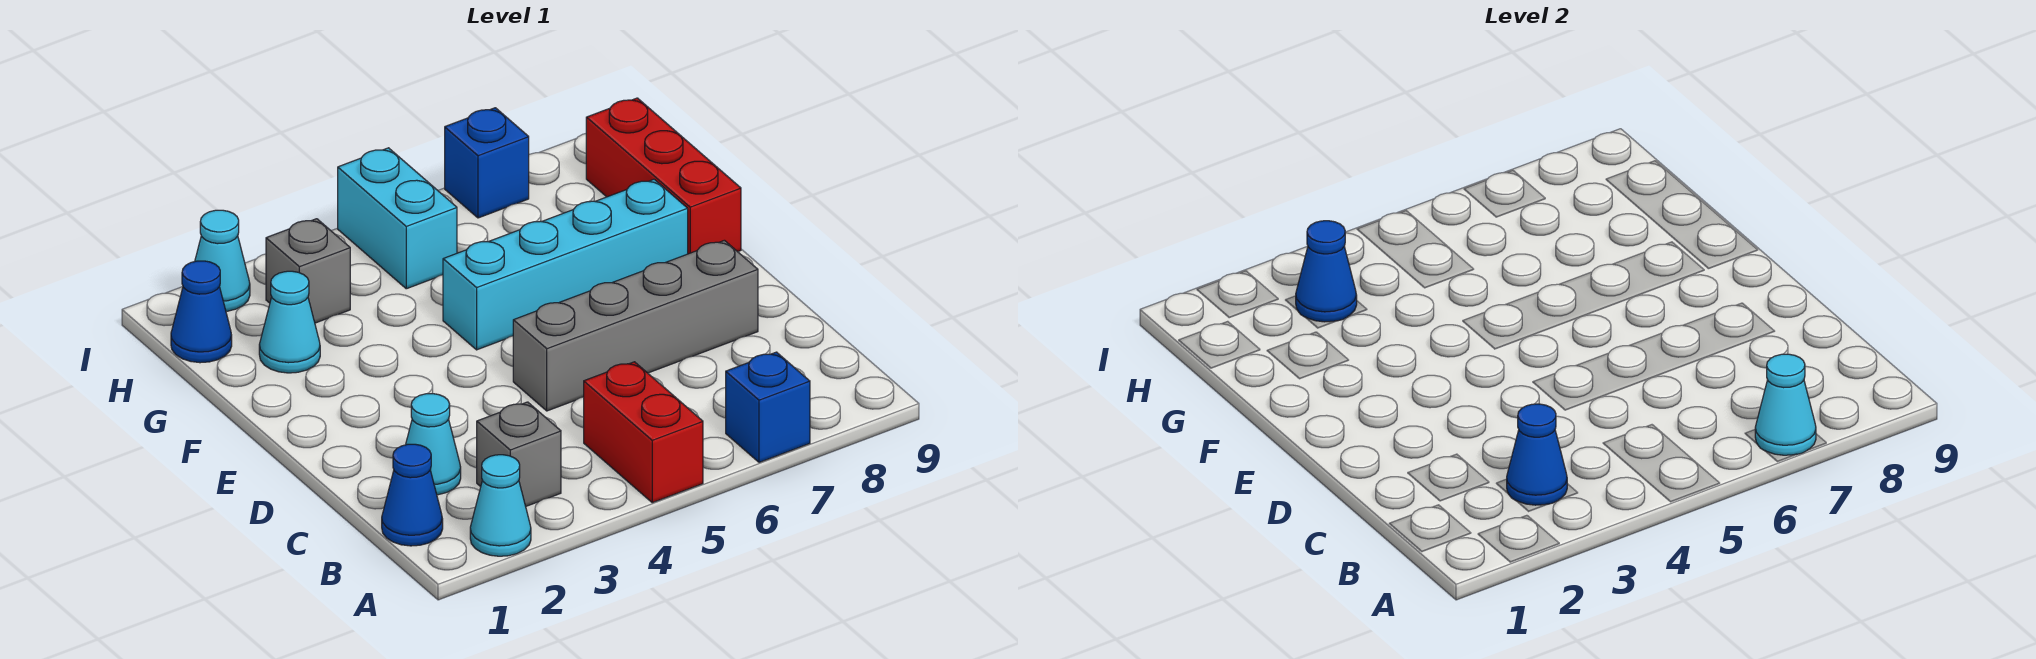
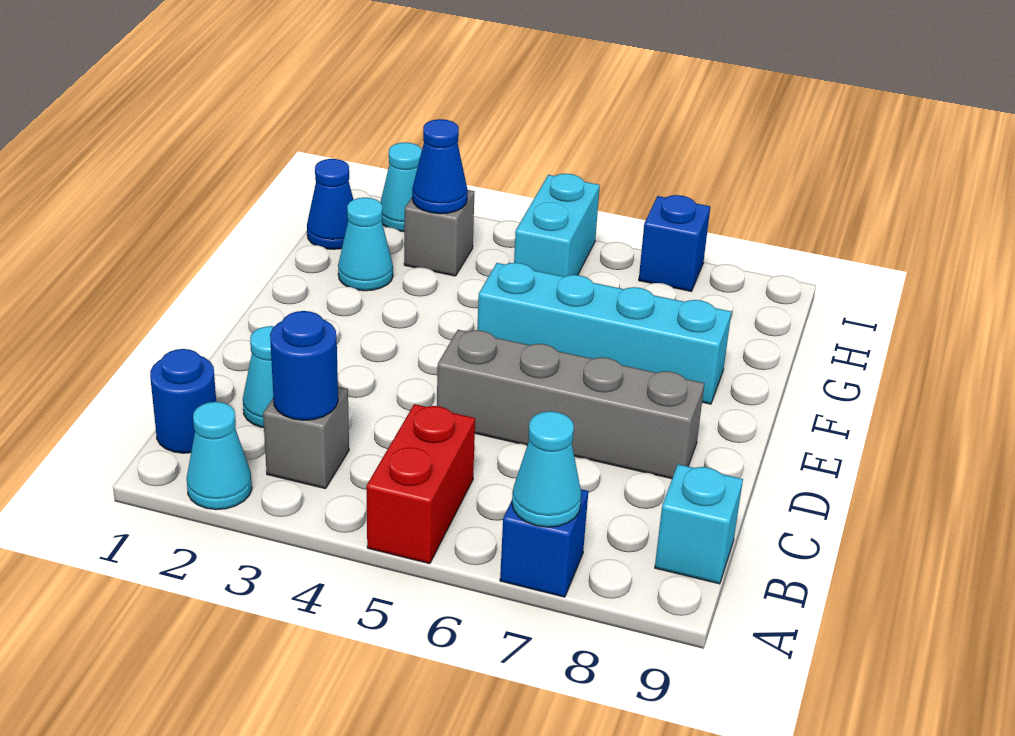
blue 1x1 cone [382,444,443,546] -> blue 1x1 round brick [150,349,216,453]
blue 1x1 cone [1507,404,1567,505] -> blue 1x1 round brick [270,311,338,420]
none -> cyan 1x1 brick [655,464,743,584]
red 1x3 brick [586,98,741,254] -> none

